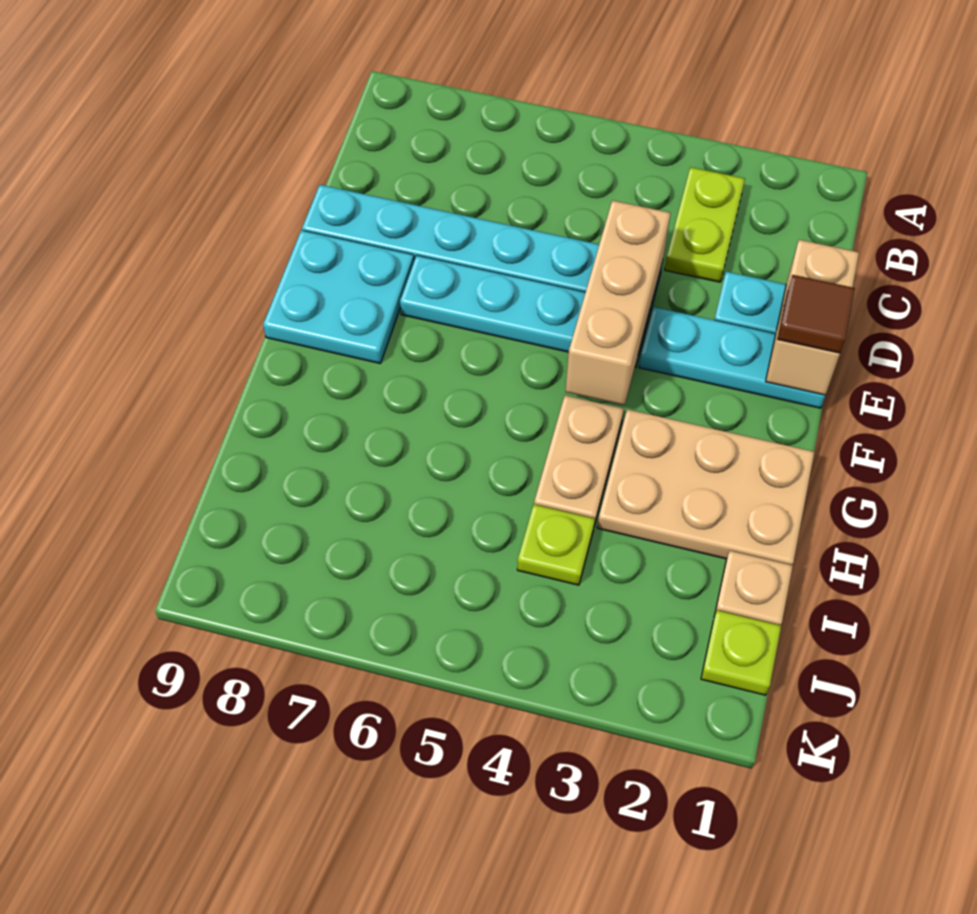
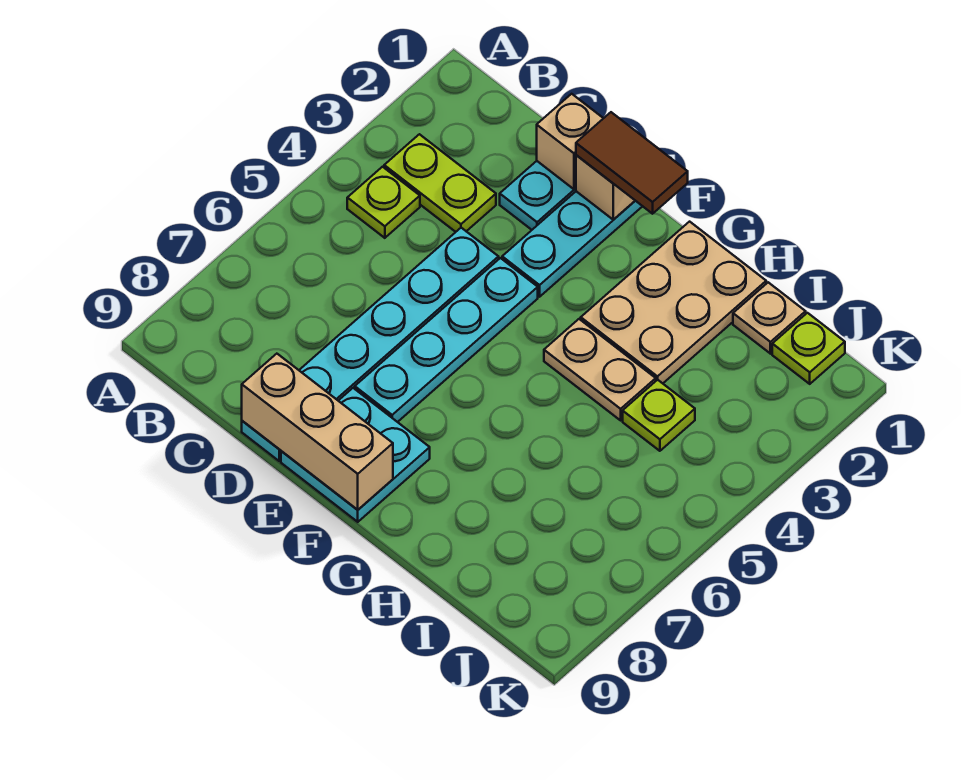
none -> lime 1x1 plate [347,167,420,238]
tan 1x3 brick [565,200,671,405] -> tan 1x3 brick moved to [242,354,393,510]
brown 1x1 tile [778,275,855,353] -> brown 1x2 tile [576,112,688,214]

